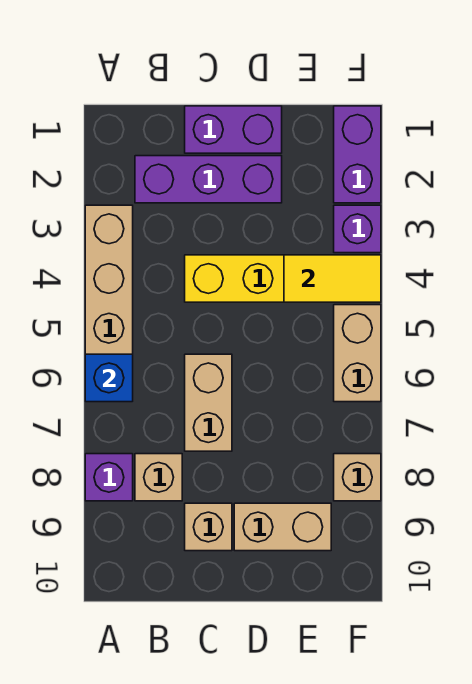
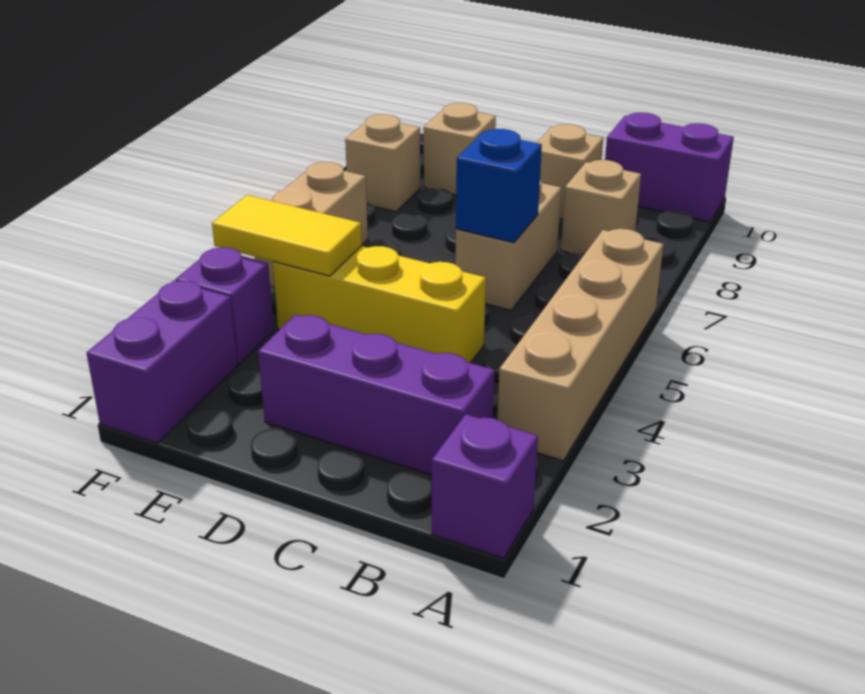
blue 1x1 brick [85,354,133,402] -> blue 1x1 brick moved to [456,129,542,243]
purple 1x1 brick [85,454,133,501] -> purple 1x1 brick moved to [432,414,538,558]
purple 1x2 brick [185,106,282,153] -> purple 1x2 brick moved to [605,112,734,222]
tan 1x2 brick [234,503,331,551] -> tan 1x1 brick [424,103,496,195]

